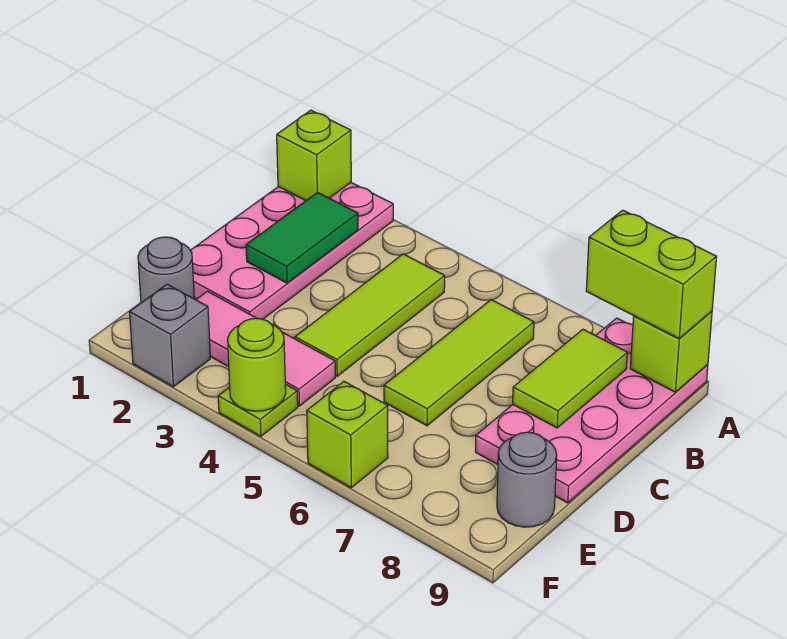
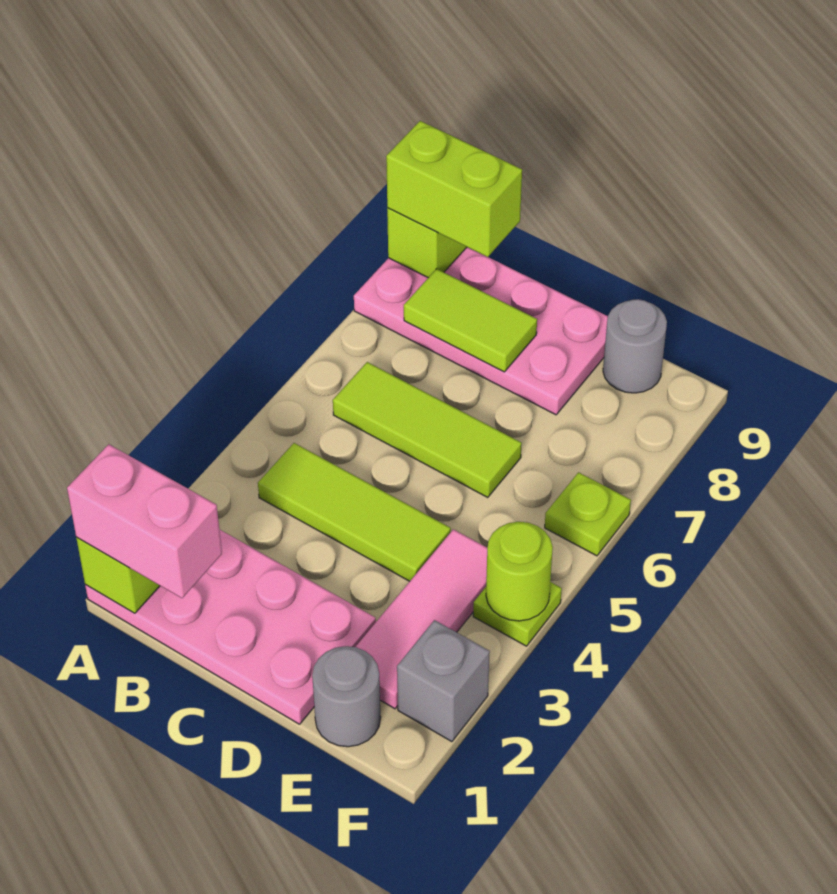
none -> pink 1x2 brick [67,444,222,598]
lime 1x2 brick [586,210,717,338] -> lime 1x2 brick turned to [386,121,522,257]
green 1x2 tile [246,192,358,283] -> none
lime 1x1 brick [307,381,388,488] -> lime 1x1 plate [545,472,631,556]

